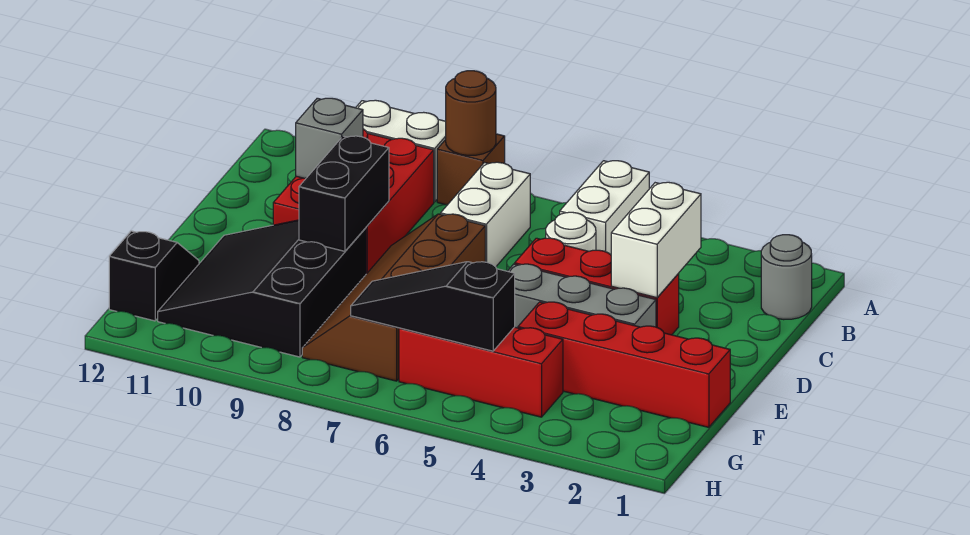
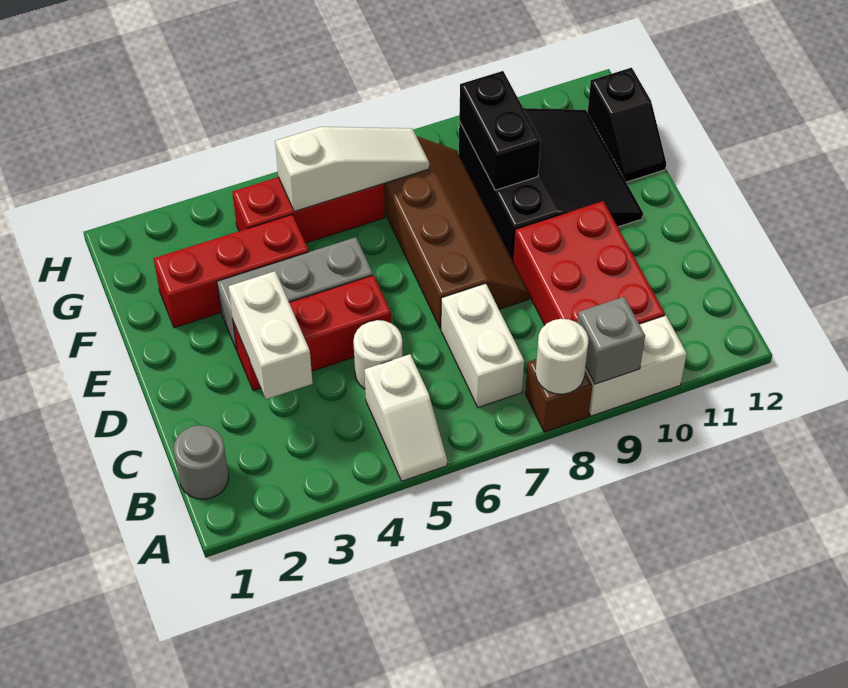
white 1x2 brick [560,161,649,255] -> white 1x2 slope [365,354,447,481]
brown 1x1 round brick [446,71,496,155] -> white 1x1 round brick [535,319,588,394]
grey 1x1 brick [296,98,363,178] -> grey 1x1 brick moved to [577,297,645,384]
black 1x2 brick [299,136,389,251] -> black 1x2 brick moved to [459,71,541,190]
red 1x4 brick [518,302,730,427] -> red 1x3 brick [154,215,309,328]
black 1x3 slope [351,262,515,351] -> white 1x3 slope [275,127,429,212]

